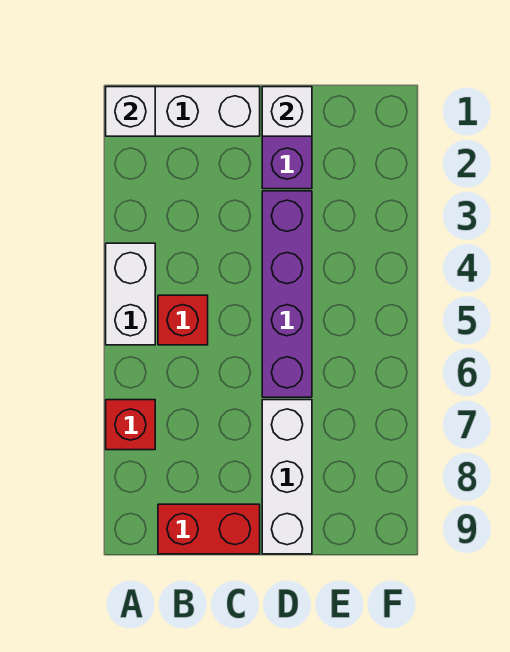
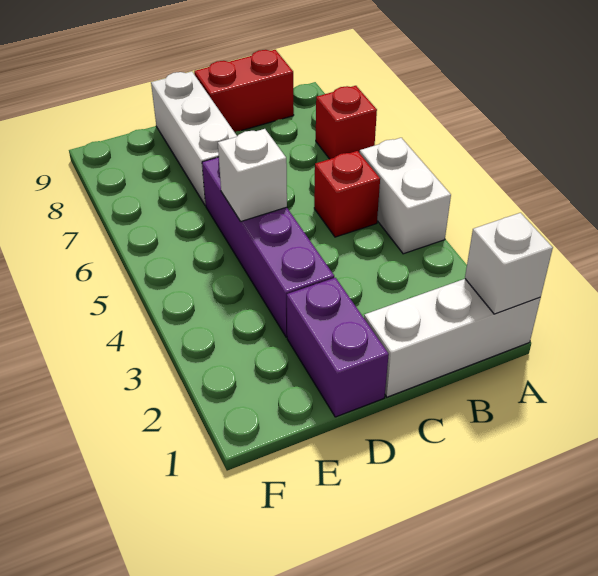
white 1x1 brick [262,87,312,136] -> white 1x1 brick moved to [218,129,287,221]

